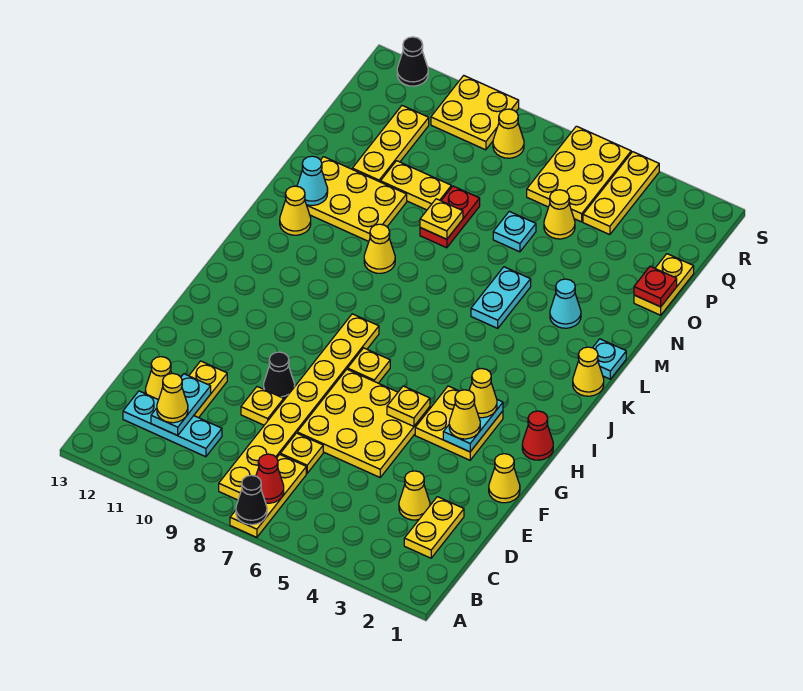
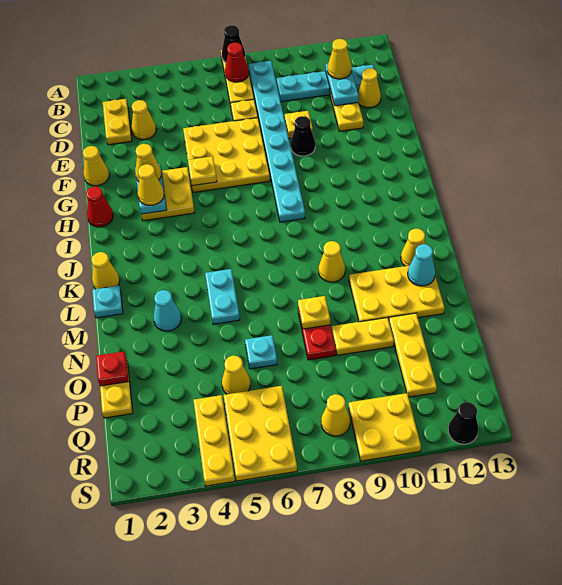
yellow 1x8 plate [219,314,379,500] -> cyan 1x8 plate [248,61,305,222]
cyan 1x3 plate [123,391,222,457] -> cyan 1x4 plate [277,65,378,102]
yellow 1x1 plate [348,348,390,383] -> none

